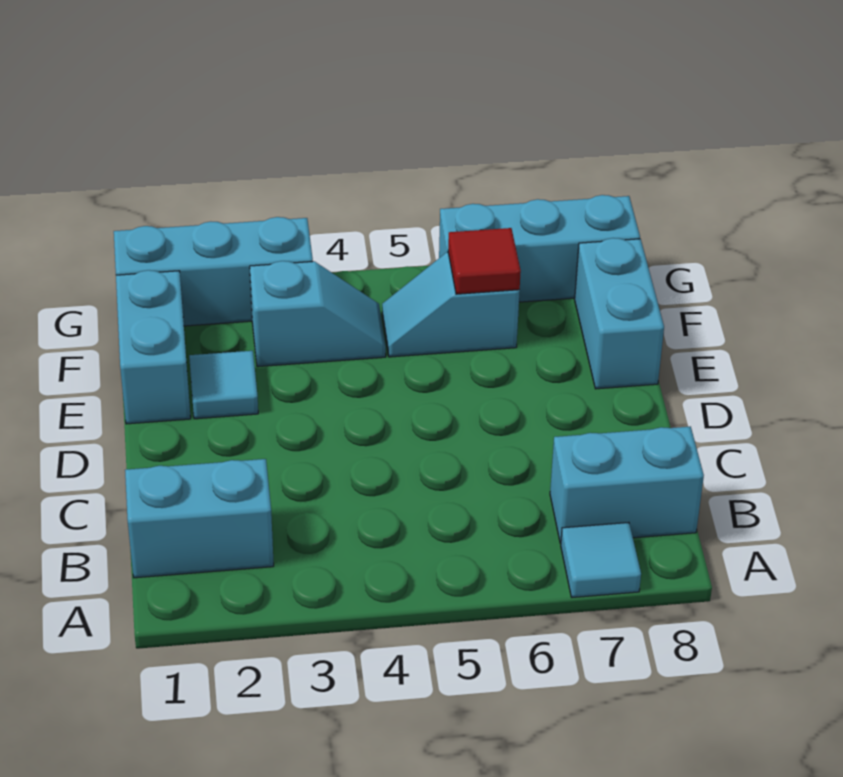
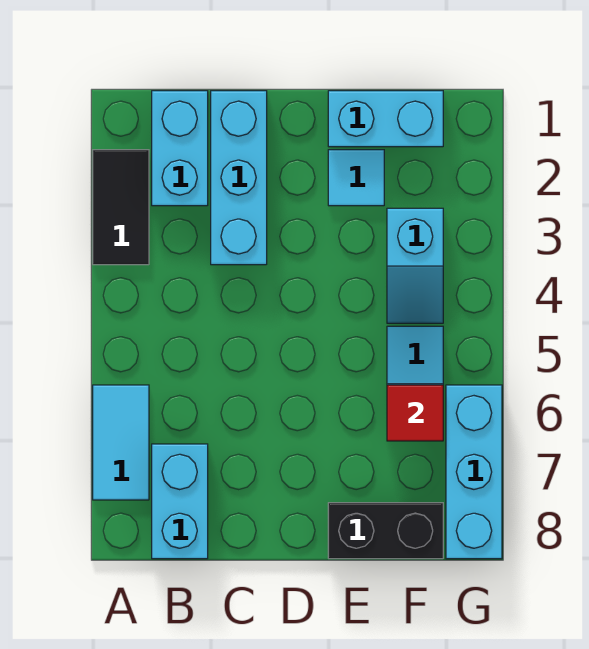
none -> black 1x2 tile [93,150,149,265]
cyan 1x1 tile [561,523,641,597] -> cyan 1x2 tile [93,385,149,500]
cyan 1x2 brick [575,238,664,389] -> black 1x2 brick [328,503,443,559]
cyan 1x3 brick [114,217,313,326] -> cyan 1x3 brick moved to [211,91,267,265]

